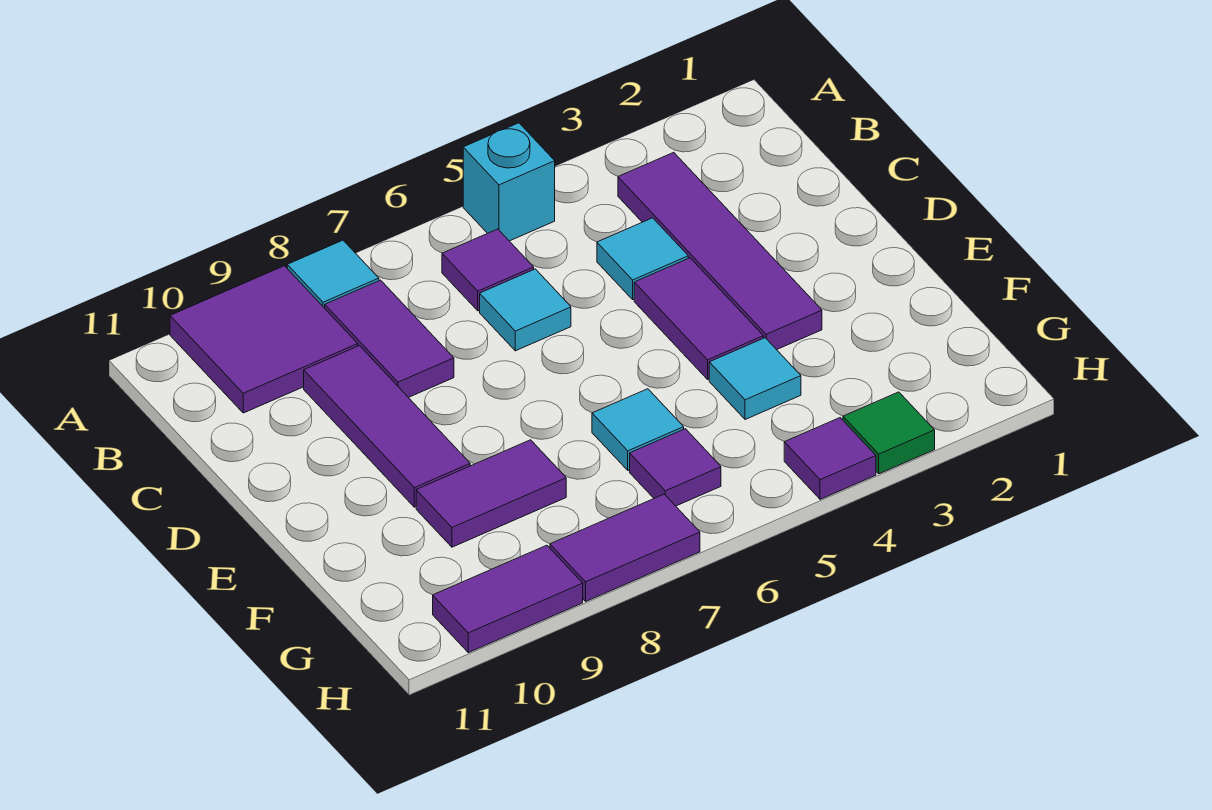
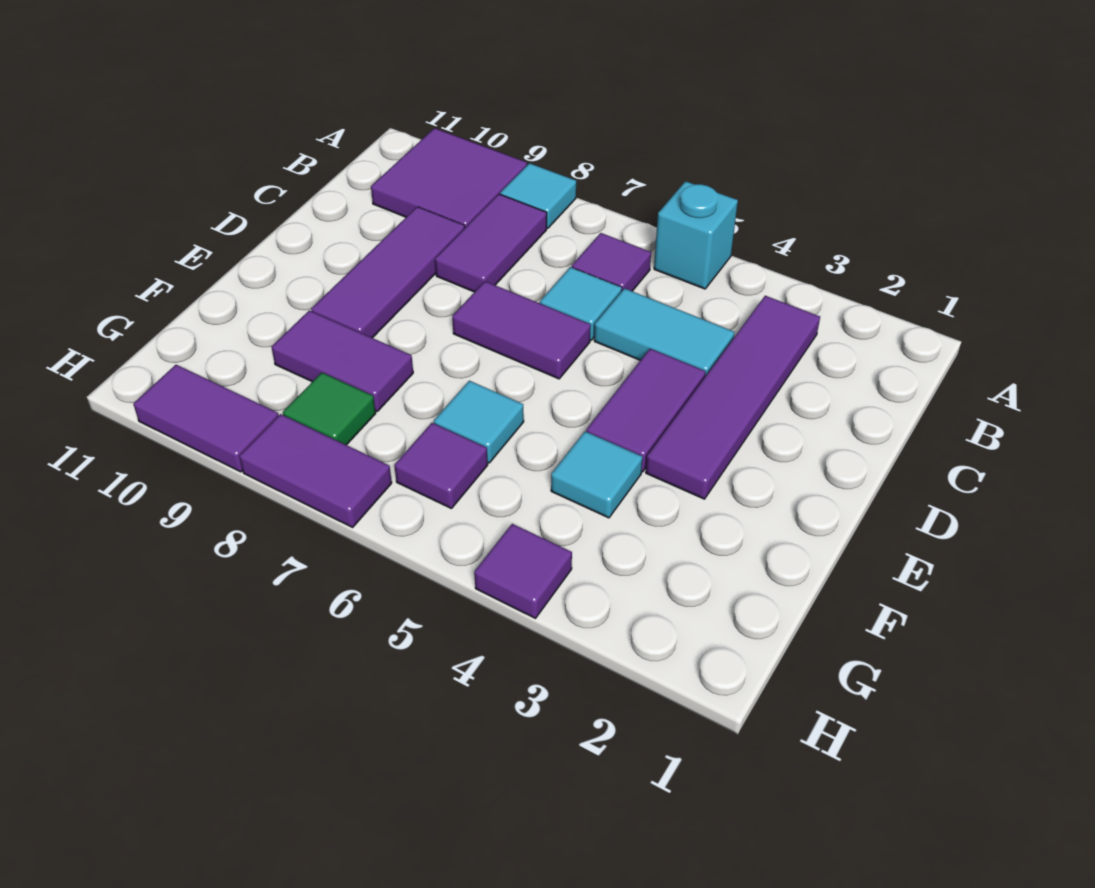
cyan 1x1 tile [597,218,688,300] -> cyan 1x2 tile [594,288,735,376]
none -> purple 1x2 tile [452,281,591,379]
green 1x1 tile [843,392,935,474] -> green 1x1 tile moved to [283,373,376,445]

